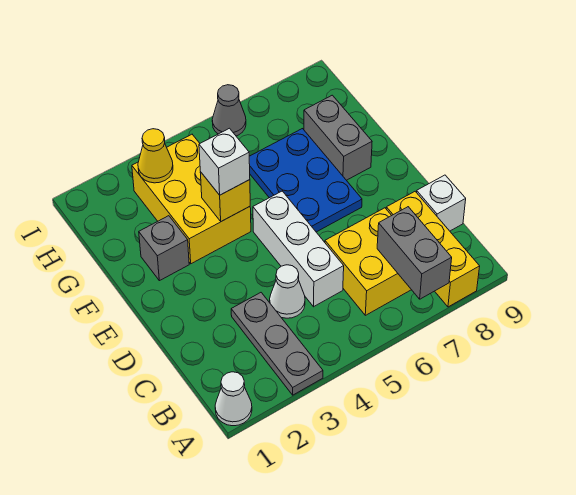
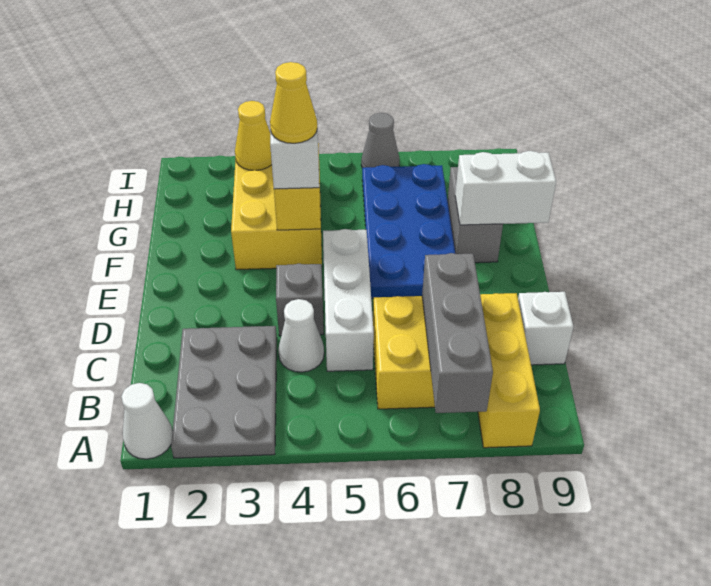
grey 1x3 plate [231,293,323,395] -> grey 2x3 plate [171,326,277,458]
grey 1x2 brick [377,207,452,299] -> grey 1x3 brick [422,253,493,413]
blue 2x3 plate [249,129,362,232] -> blue 2x4 plate [362,164,455,298]
grey 1x1 brick [139,216,189,281] -> grey 1x1 brick moved to [276,264,324,336]
none -> yellow 1x1 cone [270,62,317,143]
none -> white 1x2 brick [455,151,556,225]

